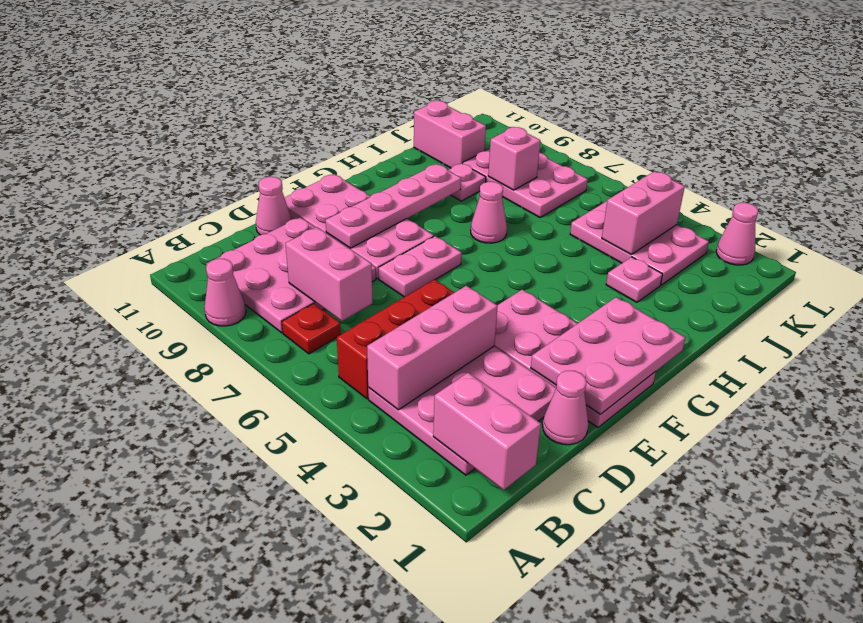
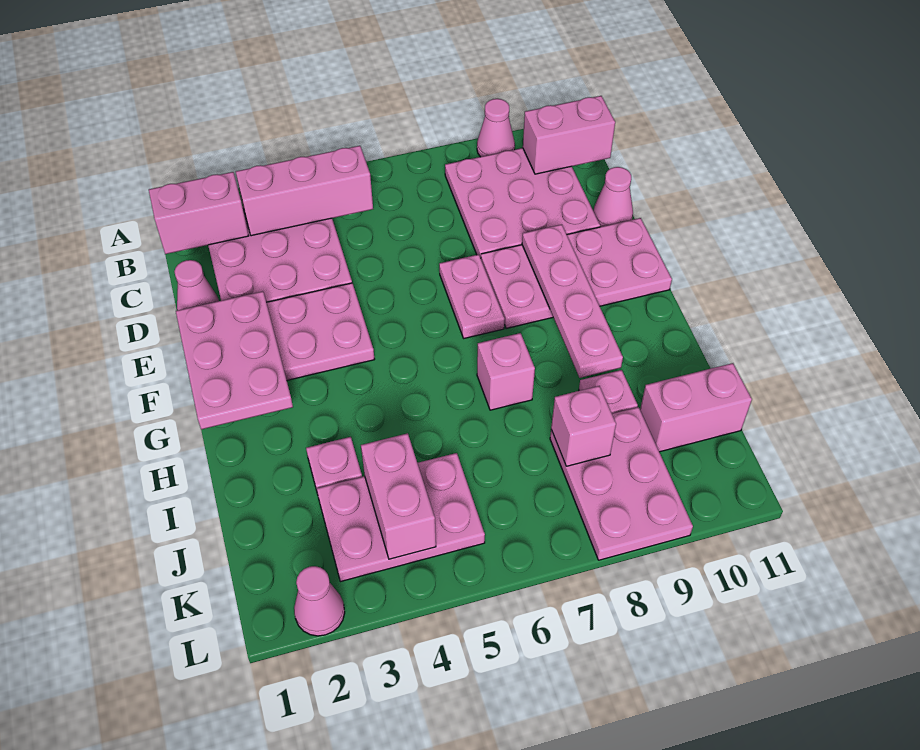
pink 1x3 brick [367,286,498,410] -> pink 1x3 brick turned to [236,146,373,236]
red 1x3 brick [337,280,455,399] -> none
red 1x1 plate [282,304,341,354] -> none
pink 1x2 brick [285,227,373,321] -> pink 1x2 brick moved to [523,96,615,174]
pink 1x1 cone [471,182,507,243] -> pink 1x1 brick [477,333,535,410]
pink 2x3 plate [463,149,588,217] -> pink 2x3 plate turned to [550,407,693,560]

